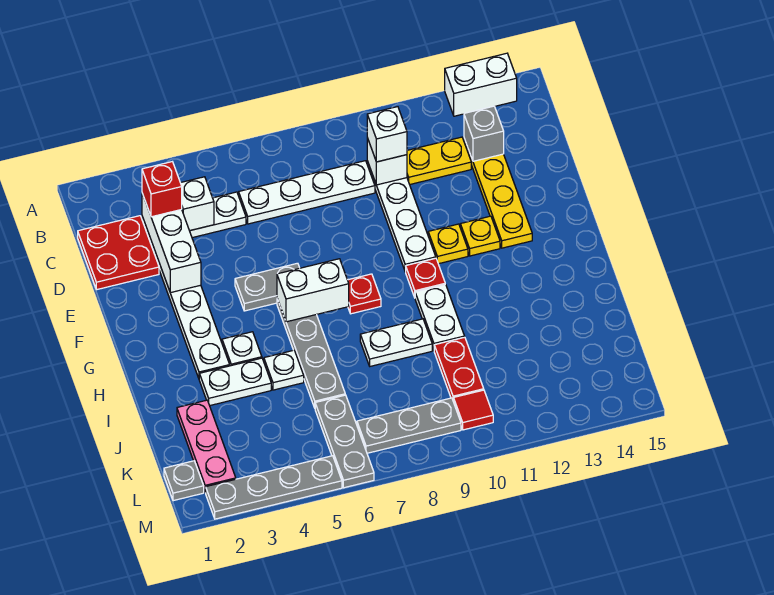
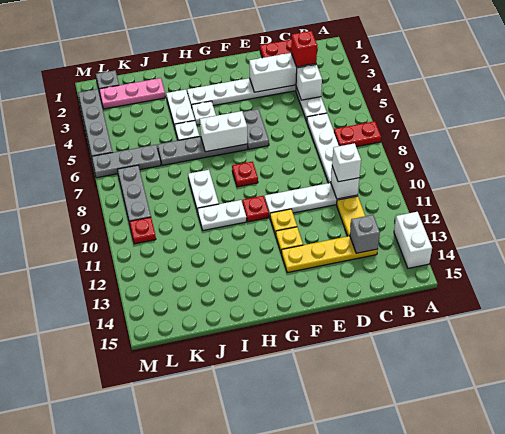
white 1x2 brick [277,259,349,322] -> white 1x2 brick turned to [200,111,247,152]
red 1x2 plate [434,337,484,402] -> red 1x2 plate moved to [334,121,381,147]
red 1x1 tile [454,390,493,430] -> red 1x1 plate [129,217,156,244]

